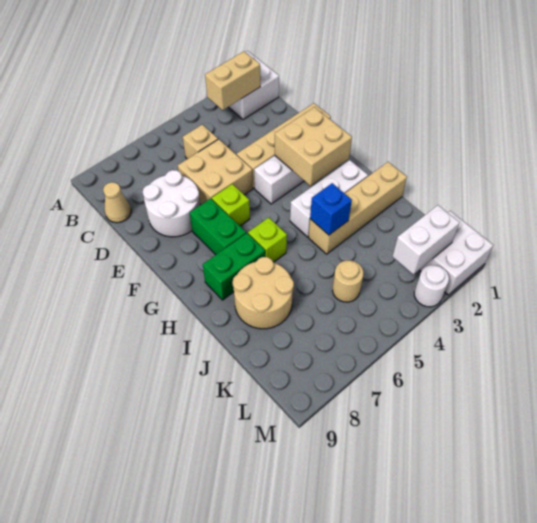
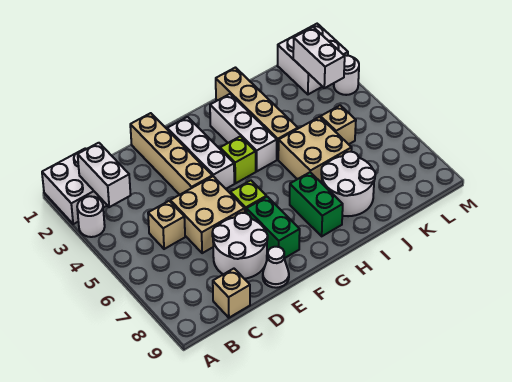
none -> white 1x1 round brick [77,196,105,237]
tan 1x2 brick [205,51,260,110] -> white 1x2 brick [78,143,131,207]
tan 1x1 cone [103,182,131,223] -> tan 1x1 brick [213,269,250,318]
none -> white 1x1 cone [263,247,289,288]
tan 2x2 brick [275,107,352,186] -> tan 2x2 brick moved to [278,117,352,183]
green 1x2 brick [190,199,246,255] -> green 1x2 brick turned to [247,197,300,258]
lime 1x1 brick [248,218,287,262] -> lime 1x1 brick moved to [220,136,256,183]
blue 1x1 brick [310,183,352,235] -> none
tan 2x2 round brick [233,257,294,329] -> white 2x2 round brick [321,152,375,216]
tan 1x1 round brick [332,260,363,302] -> tan 1x1 brick [321,105,356,144]

